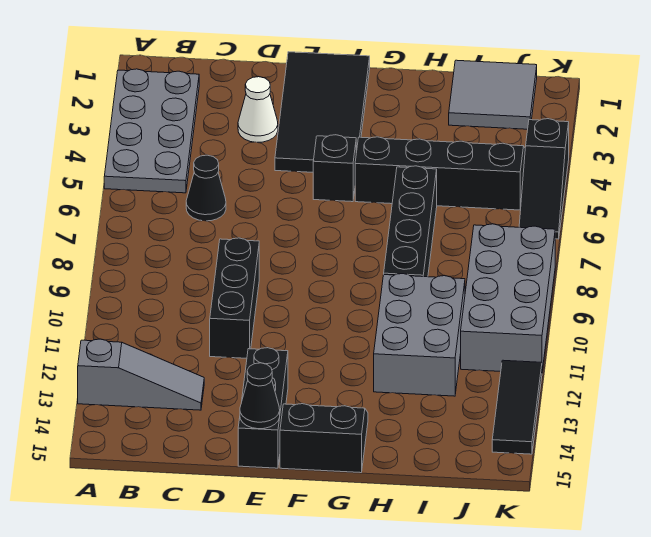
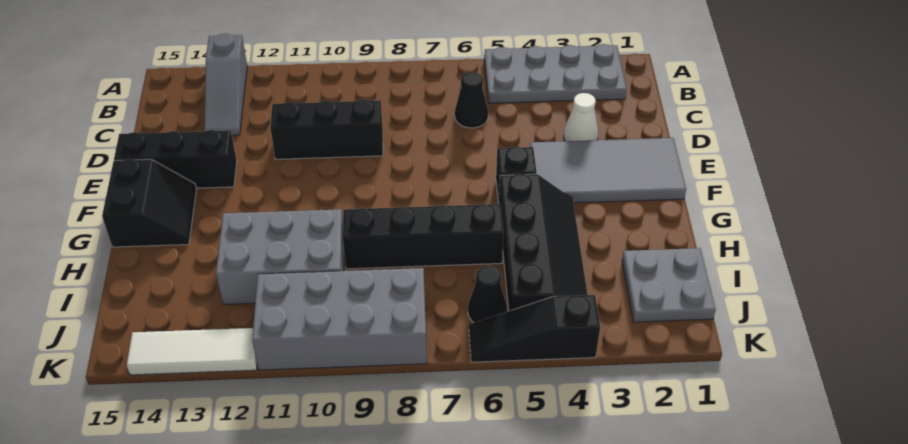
black 2x4 tile [275,52,370,172] -> grey 2x4 tile [530,138,686,203]
black 1x1 cone [240,363,280,429] -> black 1x1 cone moved to [468,266,507,323]
grey 2x2 tile [449,60,537,129] -> grey 2x2 plate [622,248,716,322]
black 1x3 tile [492,360,542,454] -> white 1x3 tile [127,328,257,375]

